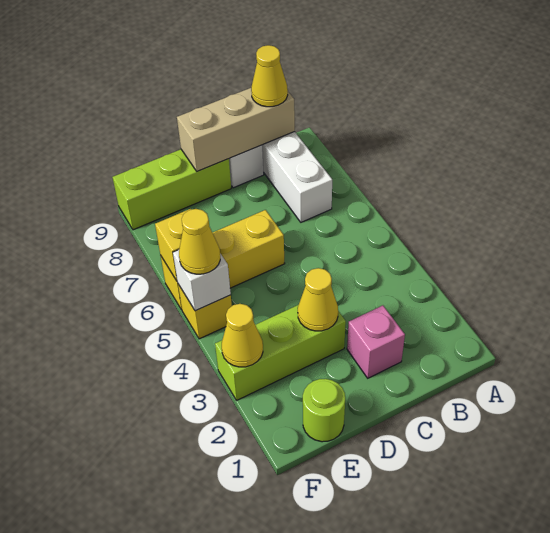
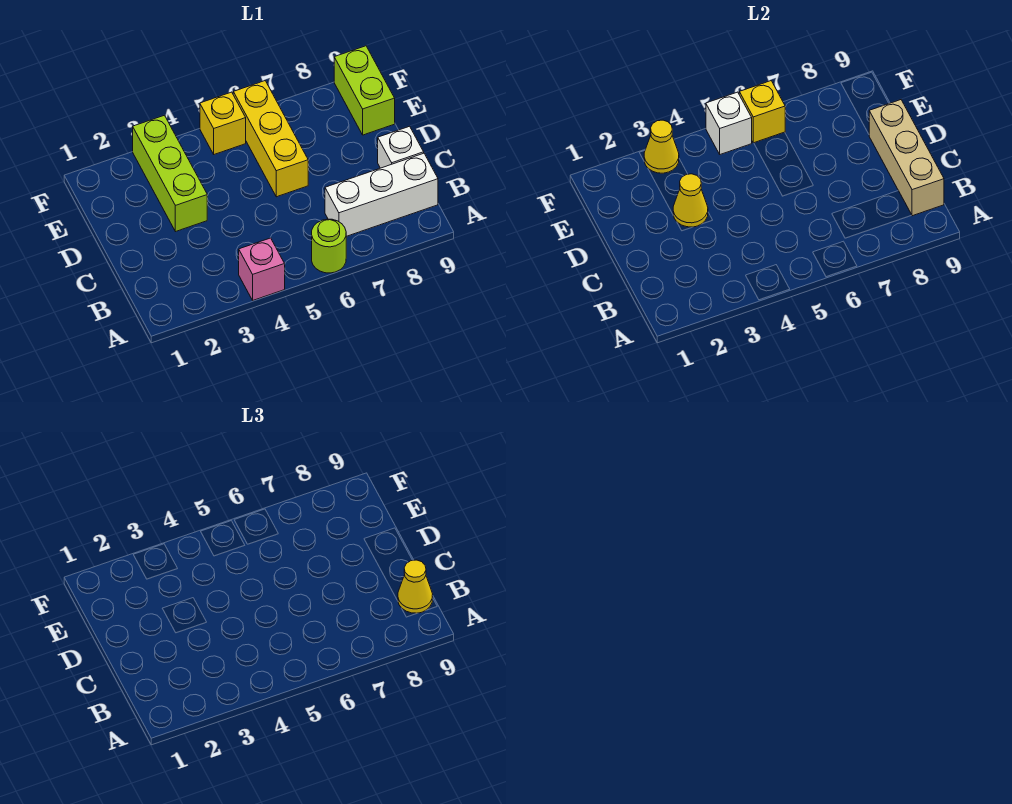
pink 1x1 brick [347,305,405,378] -> pink 1x1 brick moved to [239,238,285,300]
lime 1x3 brick [113,149,231,230] -> lime 1x2 brick [334,46,395,135]
lime 1x1 round brick [303,379,345,442] -> lime 1x1 round brick moved to [312,219,346,273]
yellow 1x1 cone [179,209,220,274] -> none

